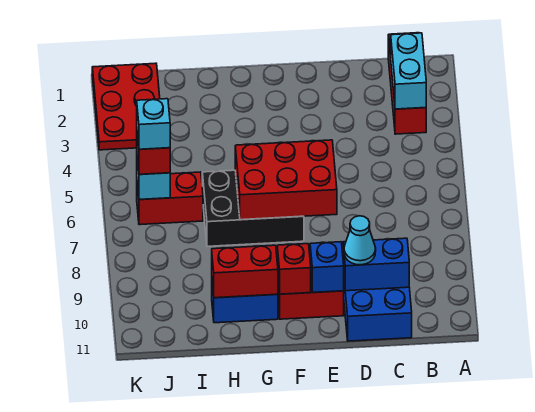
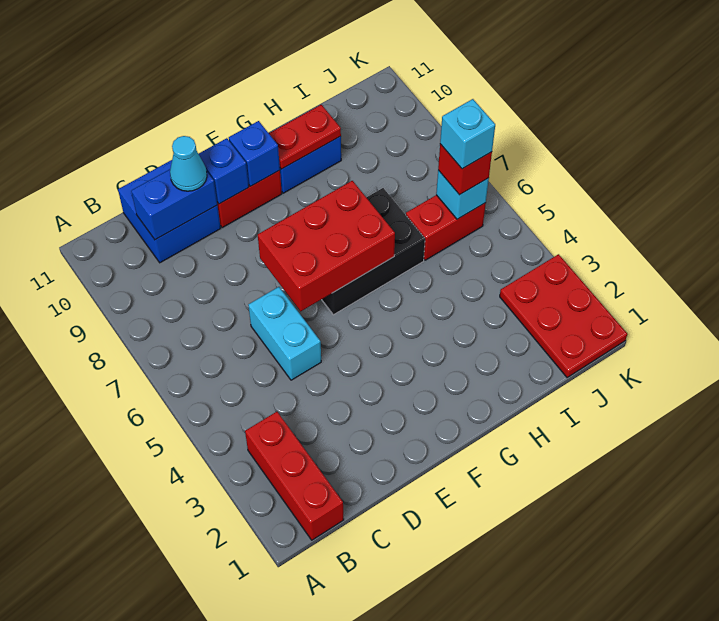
cyan 1x2 brick [391,33,426,109] -> cyan 1x2 brick moved to [248,287,321,380]
red 1x1 brick [277,244,311,294] -> blue 1x1 brick [229,121,280,186]
red 1x2 brick [212,245,278,298] -> red 1x2 plate [269,105,341,169]

